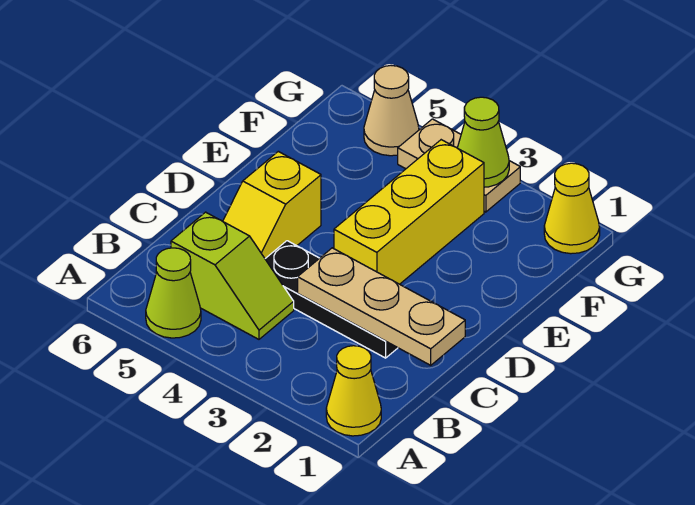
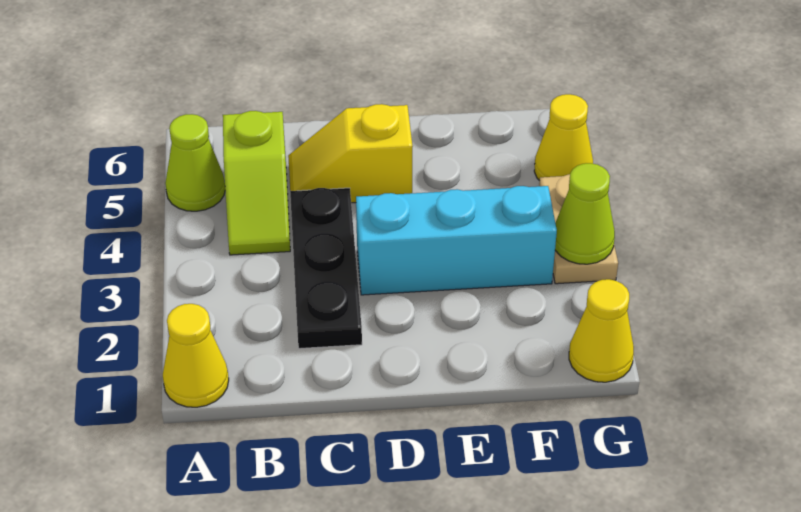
tan 1x3 plate [298,248,465,365] -> none
yellow 1x3 brick [334,140,484,284] -> cyan 1x3 brick [356,186,557,295]
tan 1x1 cone [364,66,419,156] -> yellow 1x1 cone [534,94,593,181]

